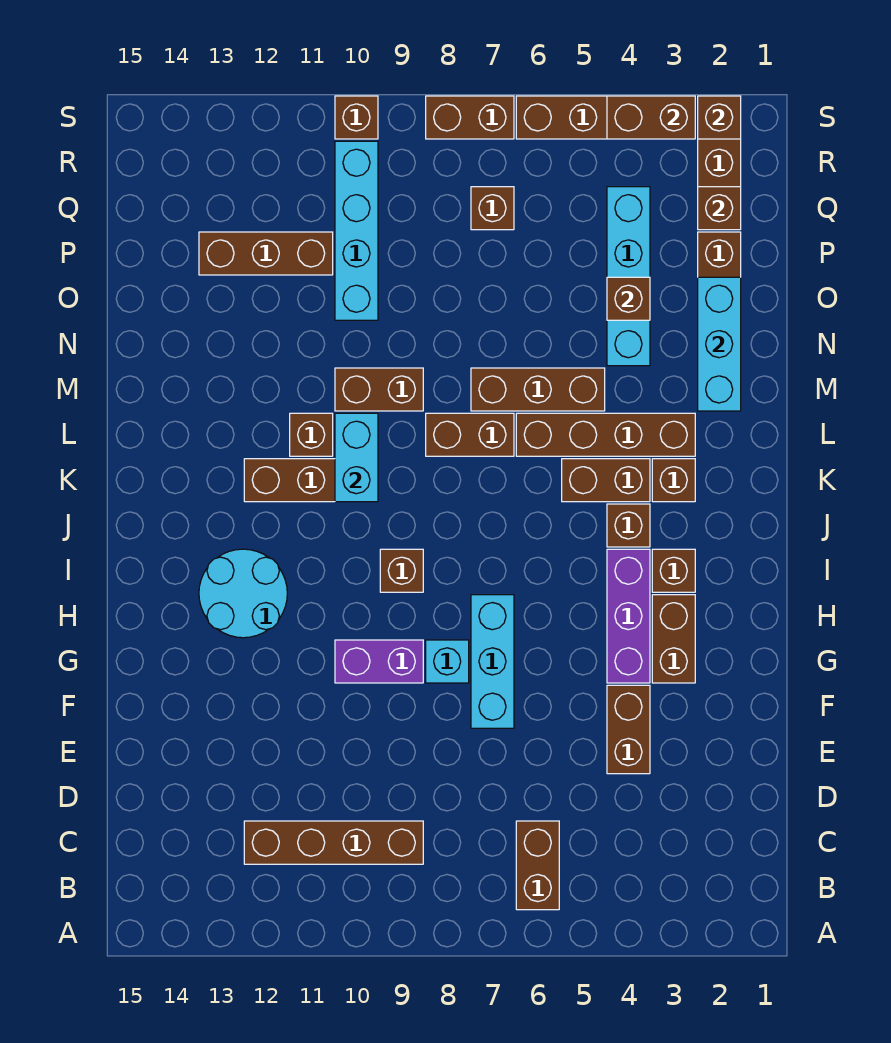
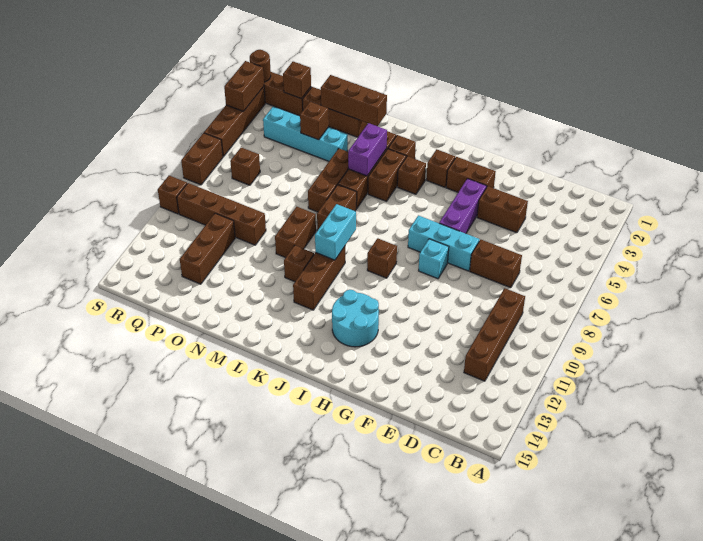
brown 1x2 brick [516,821,559,910] -> brown 1x2 brick moved to [470,240,522,288]
purple 1x3 brick [607,549,650,683] -> purple 1x3 brick turned to [439,179,487,234]
purple 1x2 brick [335,640,423,683] -> purple 1x2 brick moved to [348,123,387,176]
cyan 1x2 brick [335,413,378,502] -> cyan 1x2 brick turned to [315,204,356,260]
cyan 1x3 brick [698,277,741,411] -> brown 1x3 brick [321,75,387,126]
cyan 1x4 brick [335,141,378,320] -> brown 1x4 brick [177,183,266,245]
brown 1x1 brick [698,96,741,139] -> brown 1x1 round brick [250,50,271,82]

